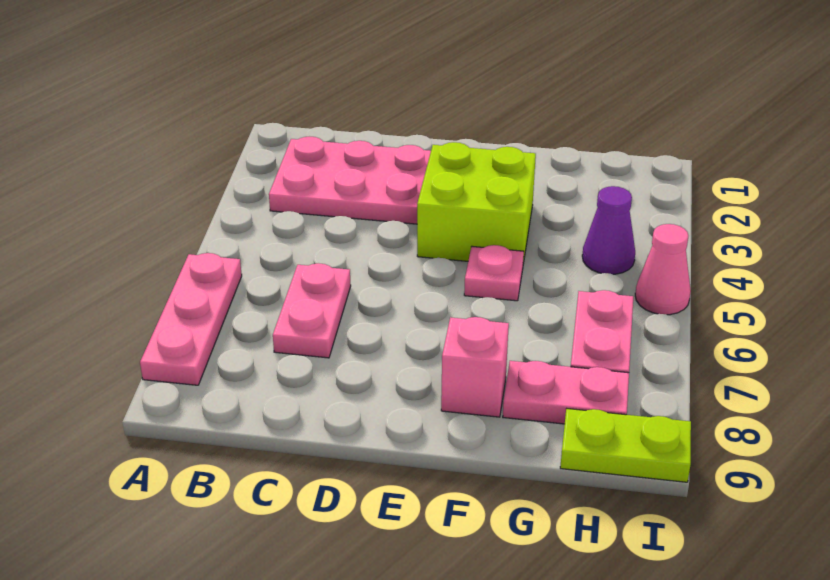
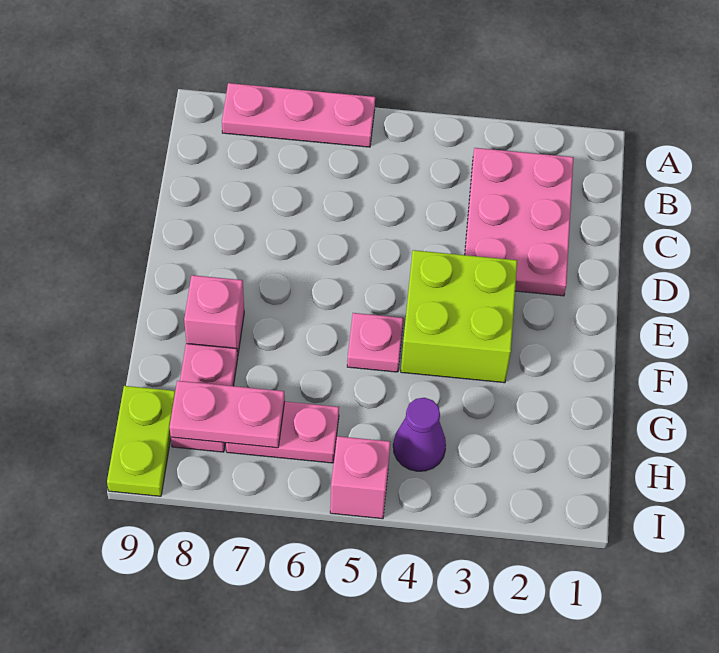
pink 1x2 plate [273,263,351,358] -> pink 1x2 plate moved to [170,381,285,448]
pink 1x1 cone [635,224,691,315] -> pink 1x1 brick [330,436,390,519]

